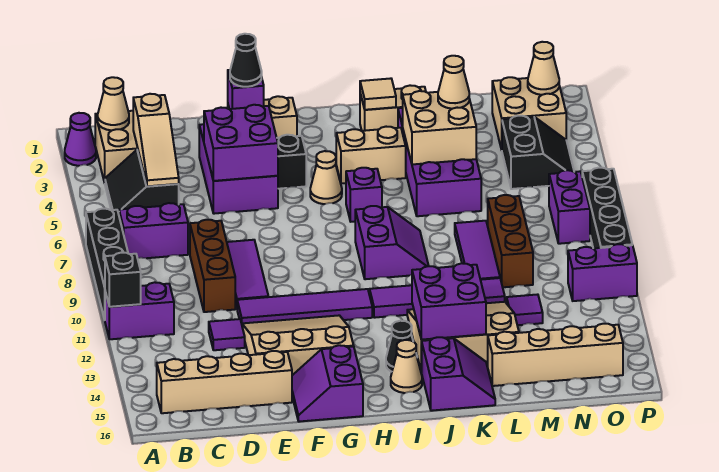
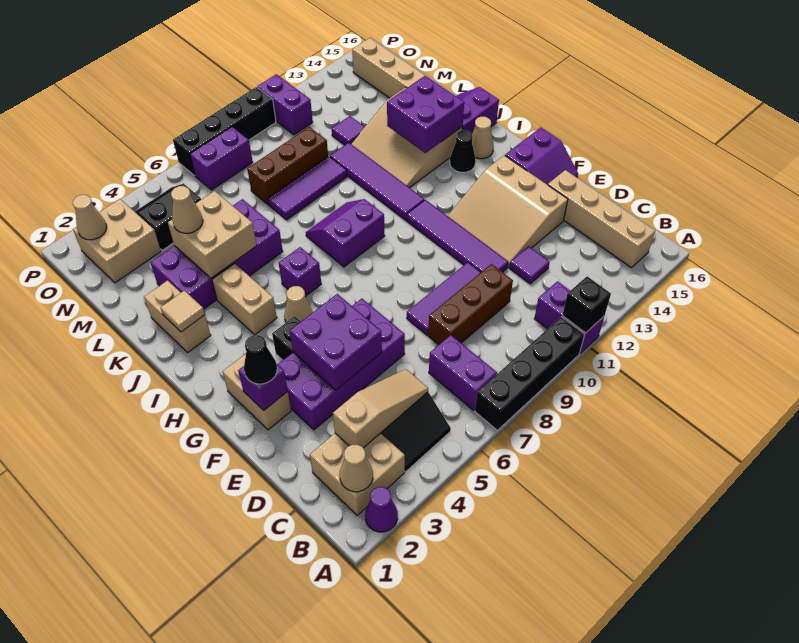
purple 2x3 brick [199,124,278,214] -> purple 2x4 brick [278,299,405,430]

